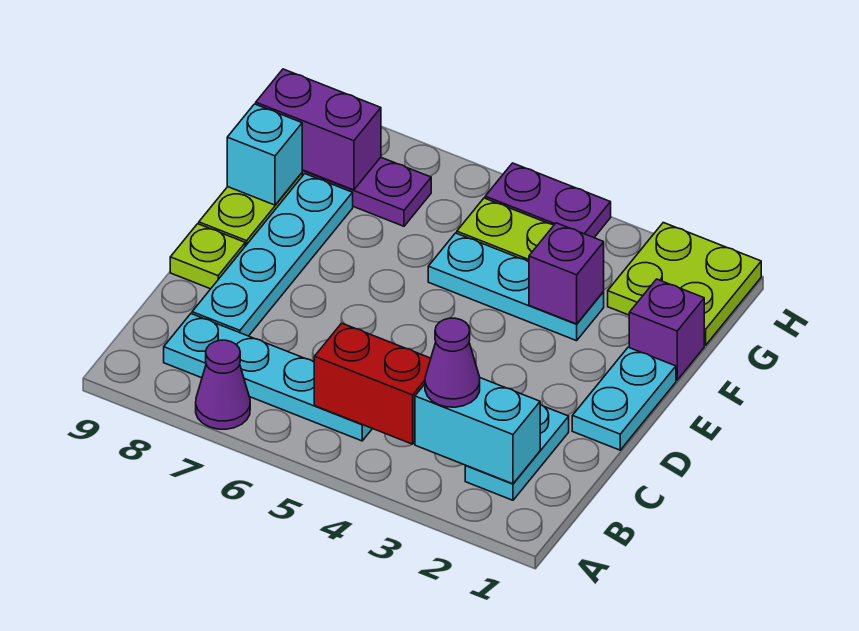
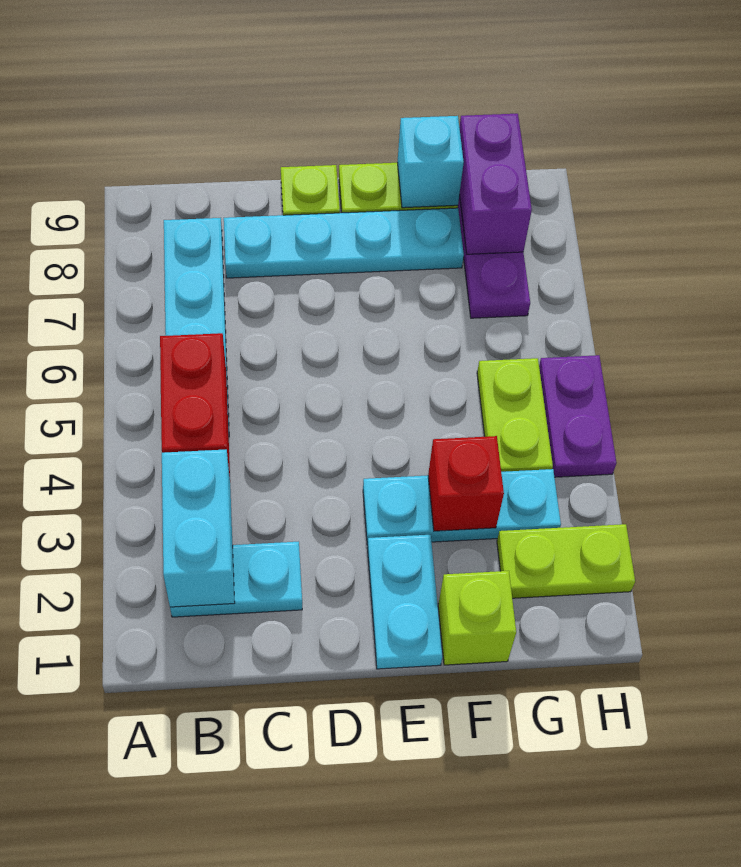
purple 1x1 cone [196,340,250,429] -> none
purple 1x1 cone [425,318,480,407] -> none
cyan 1x2 plate [572,347,676,450] -> cyan 1x2 plate turned to [367,535,443,669]
purple 1x1 brick [629,279,704,380] -> lime 1x1 brick [438,571,516,665]
cyan 1x3 plate [428,233,604,341] -> cyan 1x3 plate turned to [363,469,561,545]
purple 1x1 brick [529,223,604,324] -> red 1x1 brick [428,436,504,531]
lime 2x2 plate [608,223,761,345] -> lime 1x2 plate [497,524,635,598]

